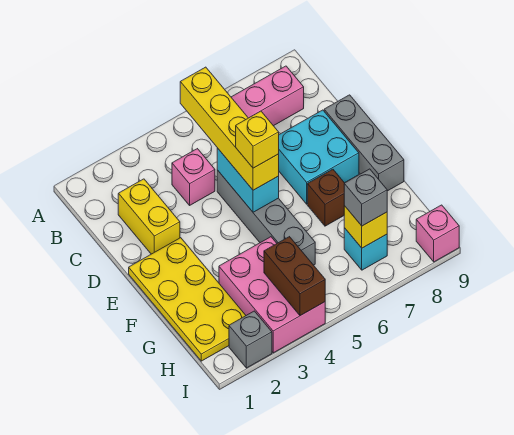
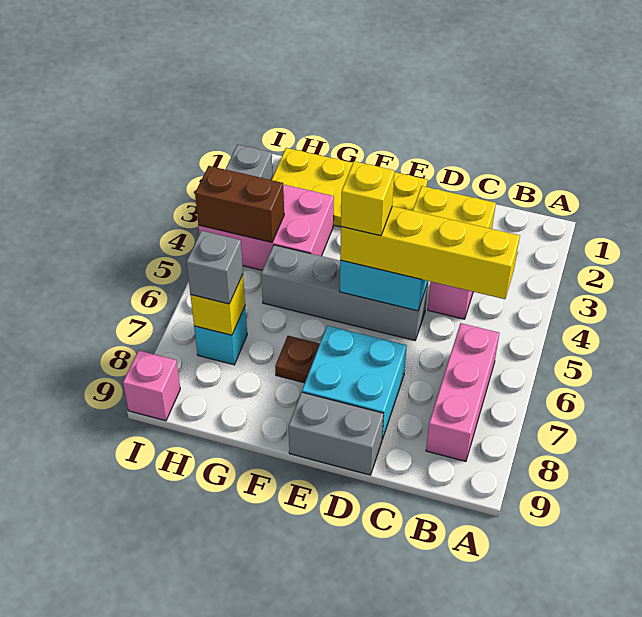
grey 1x3 brick [324,95,404,191] -> grey 1x2 brick [289,392,384,475]
brown 1x1 brick [307,169,344,226] -> brown 1x1 plate [275,336,320,383]

